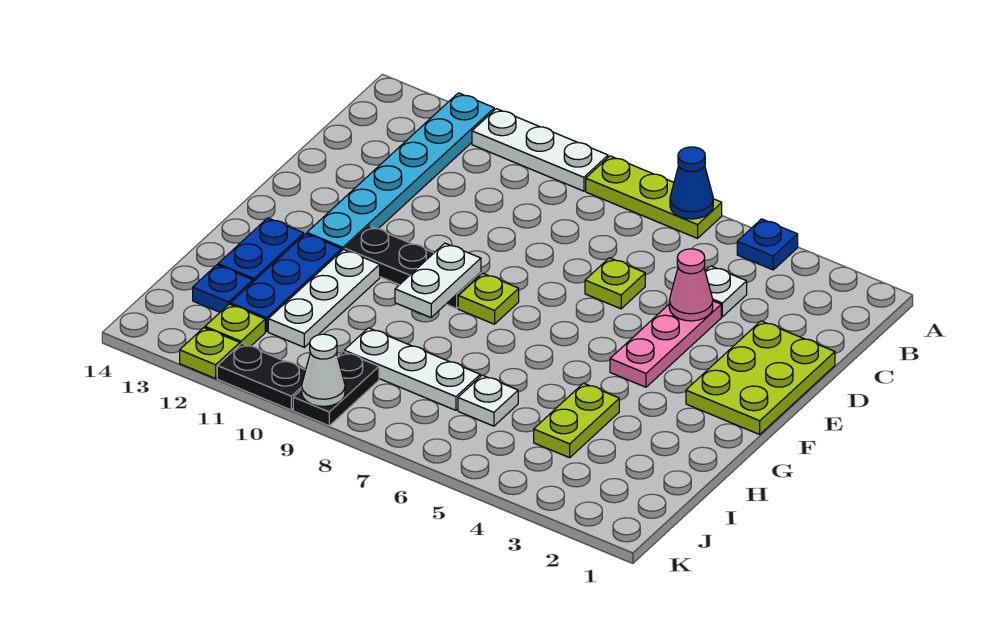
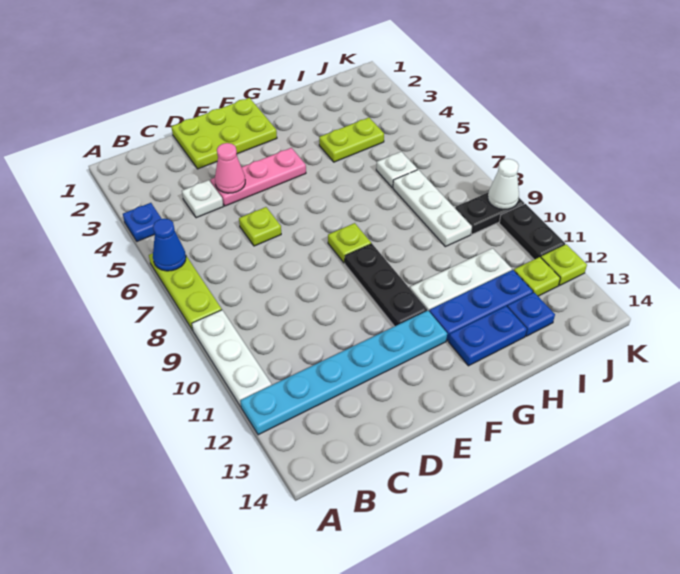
white 1x2 plate [395,243,481,318] -> none

